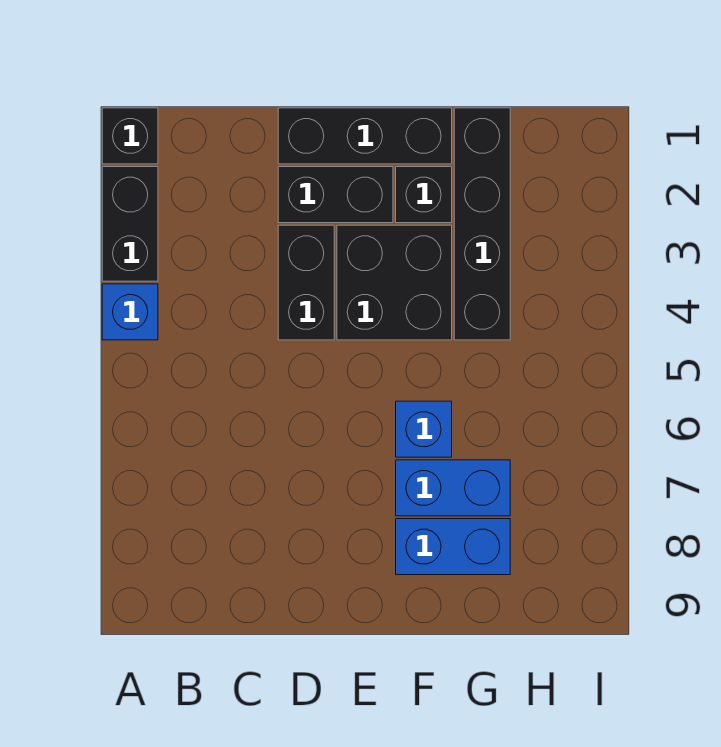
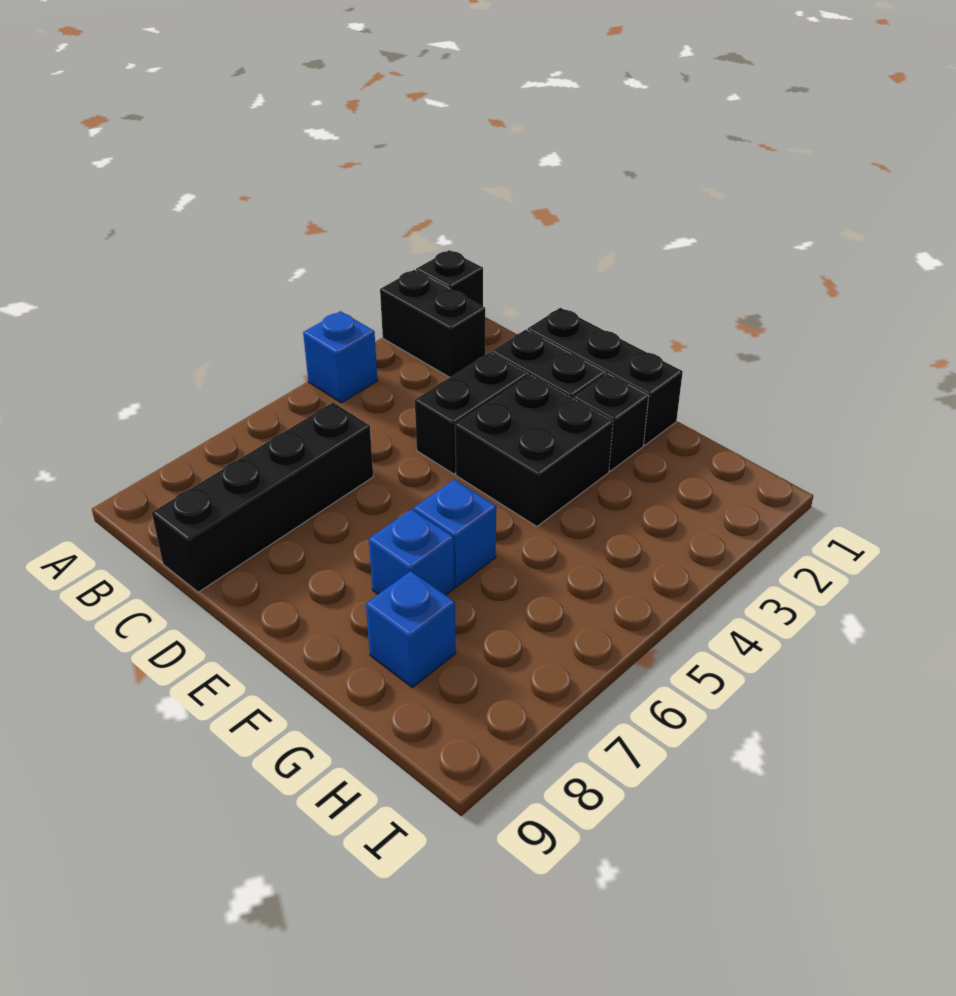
black 1x2 brick [102,167,158,281] -> black 1x2 brick turned to [380,270,485,377]
blue 1x2 brick [396,460,510,516] -> blue 1x1 brick [369,509,454,595]
blue 1x2 brick [396,519,510,575] -> blue 1x1 brick [366,571,456,688]
black 1x4 brick [454,108,510,340] -> black 1x4 brick moved to [152,403,373,592]

